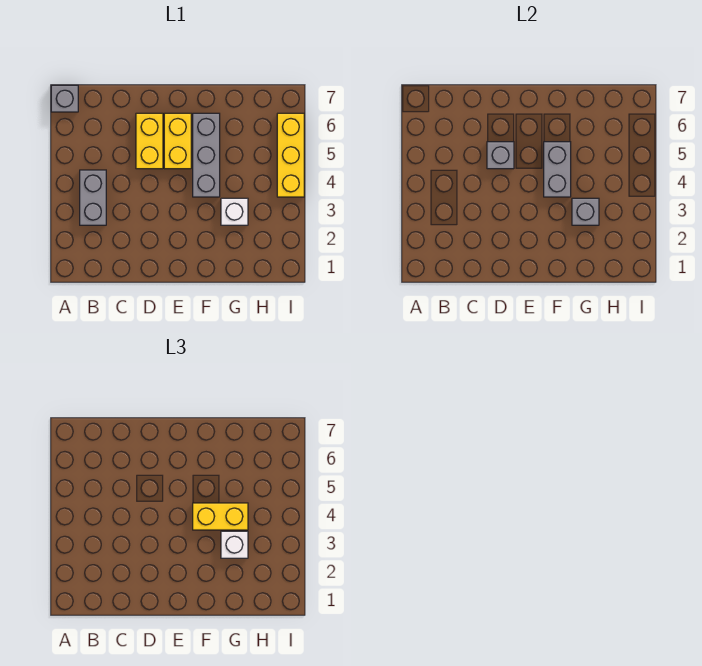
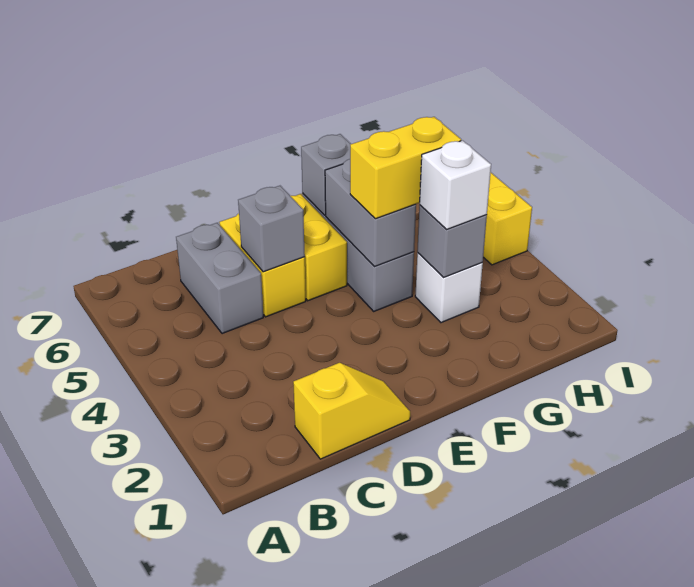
grey 1x1 brick [51,85,78,112] -> grey 1x1 brick moved to [301,134,351,215]
grey 1x2 brick [80,170,106,225] -> grey 1x2 brick moved to [176,223,263,334]
none -> yellow 1x2 slope [293,363,410,459]

